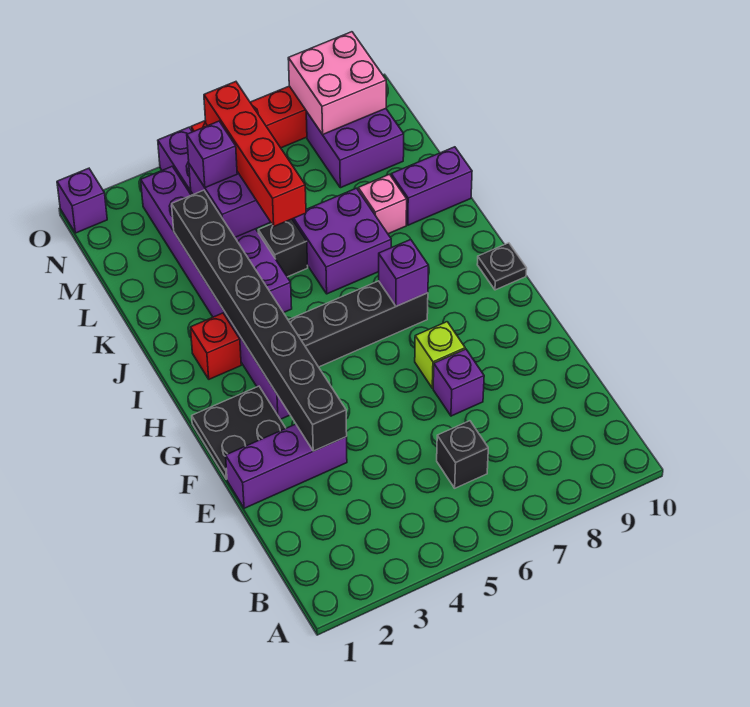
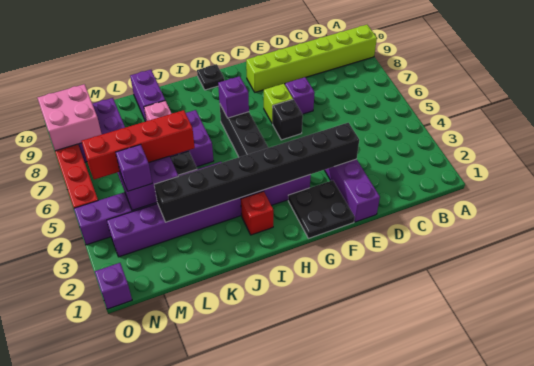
none -> lime 1x6 brick [246,25,377,92]
black 1x1 brick [437,421,488,488] -> black 1x1 brick moved to [273,99,303,140]

